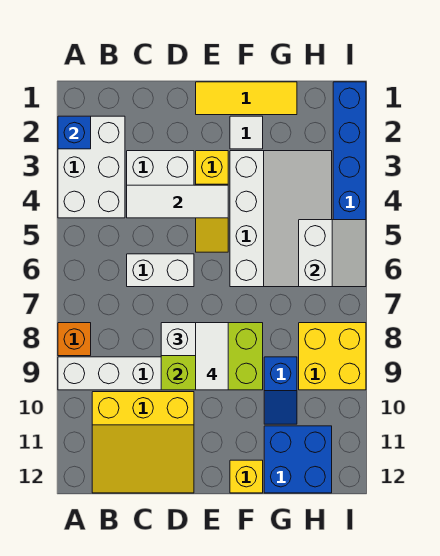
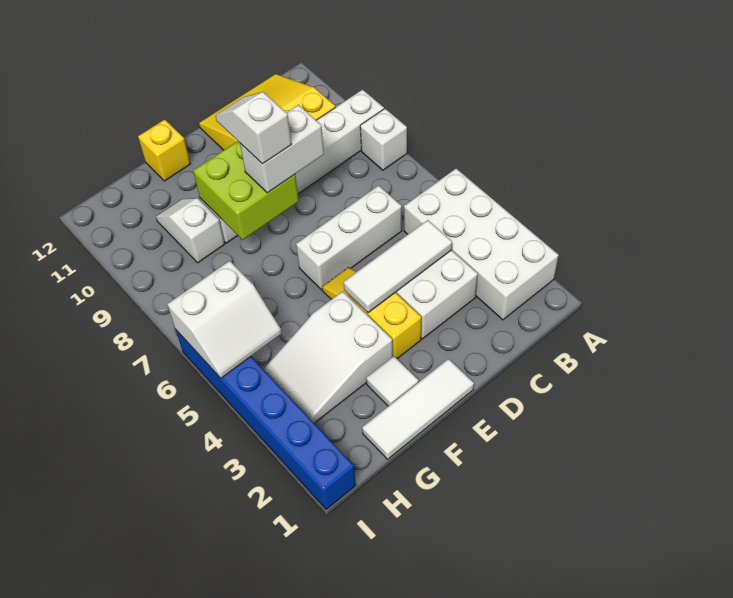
white 2x3 brick [58,116,125,218] -> white 2x4 brick [404,169,559,320]
blue 1x1 brick [58,116,91,149] -> none
orange 1x1 brick [58,323,91,356] -> white 1x1 brick [360,109,407,170]
white 1x2 brick [127,254,194,287] -> white 1x3 brick [296,185,402,290]
lime 2x3 brick [161,323,263,390] -> lime 2x2 brick [193,141,299,240]
yellow 1x3 tile [196,82,297,115] -> white 1x3 tile [362,359,474,459]
white 1x2 tile [196,323,228,390] -> white 1x2 slope [216,92,292,164]
white 3x4 slope [230,151,332,287] -> white 2x3 slope [263,291,393,423]
blue 1x2 slope [264,357,297,424] -> white 1x2 slope [156,198,225,263]
blue 2x2 brick [264,426,332,493] -> none
white 2x2 slope [299,220,366,287] -> white 2x2 slope turned to [167,261,282,378]
yellow 2x2 brick [299,323,366,390] -> none

